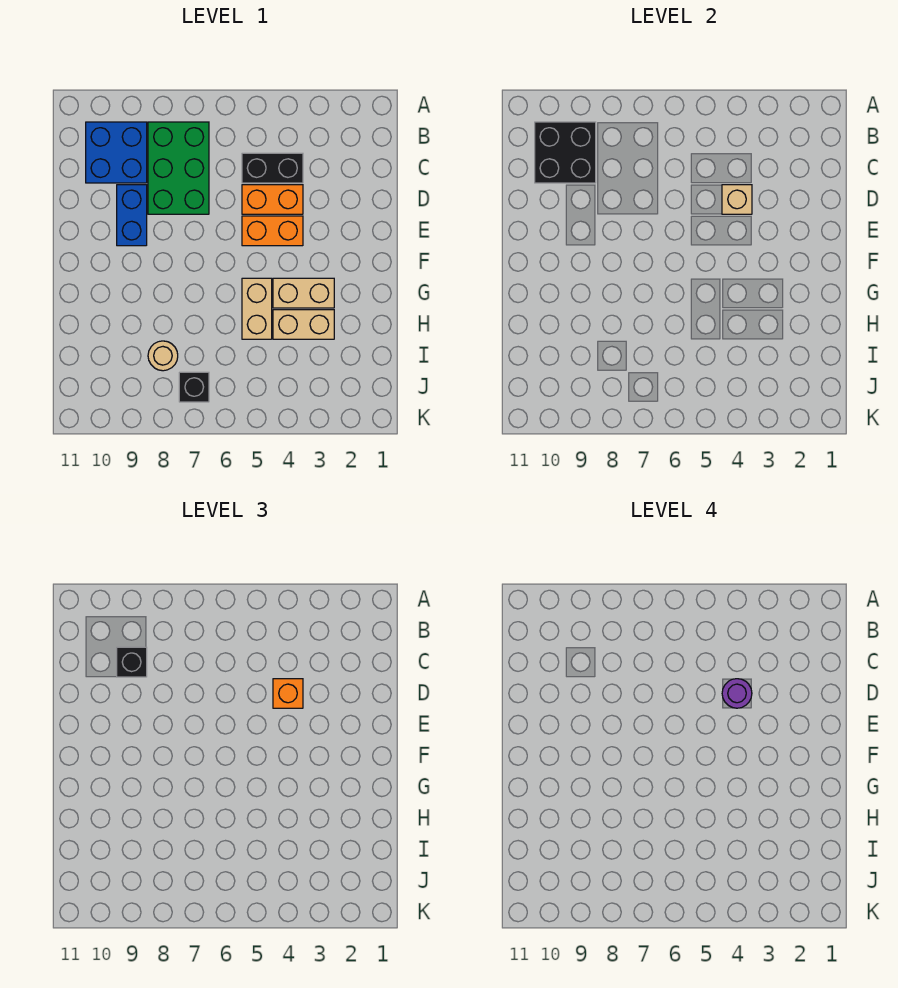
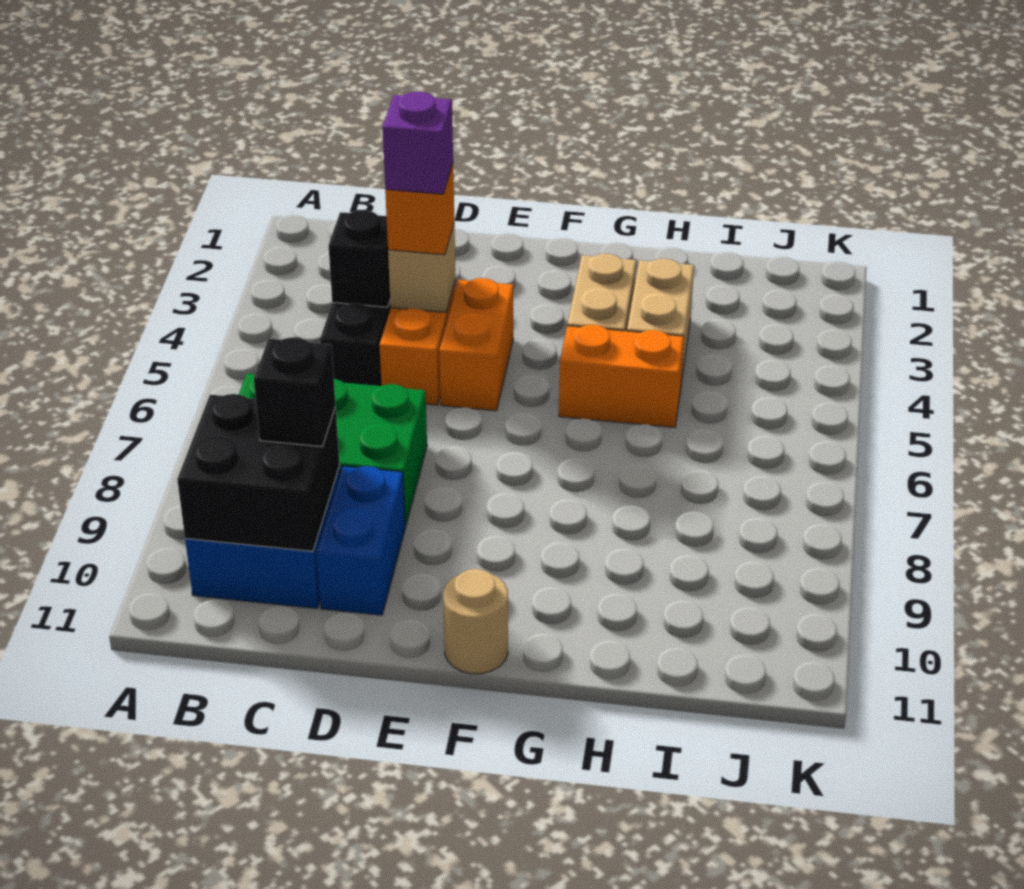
purple 1x1 round brick [722,679,752,708] -> purple 1x1 brick [383,92,453,194]
blue 1x2 brick [117,185,147,246] -> blue 1x2 brick turned to [316,466,405,615]
tan 1x2 brick [242,278,272,339] -> orange 1x2 brick [559,325,684,427]
tan 1x1 round brick [148,341,178,371] -> tan 1x1 round brick moved to [443,569,508,674]
black 1x1 brick [179,372,209,402] -> black 1x1 brick moved to [329,210,390,307]

